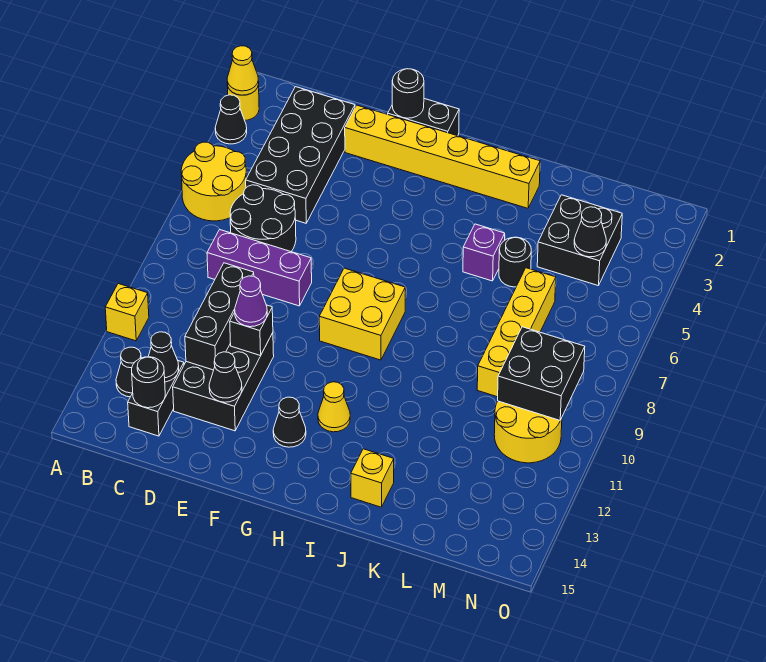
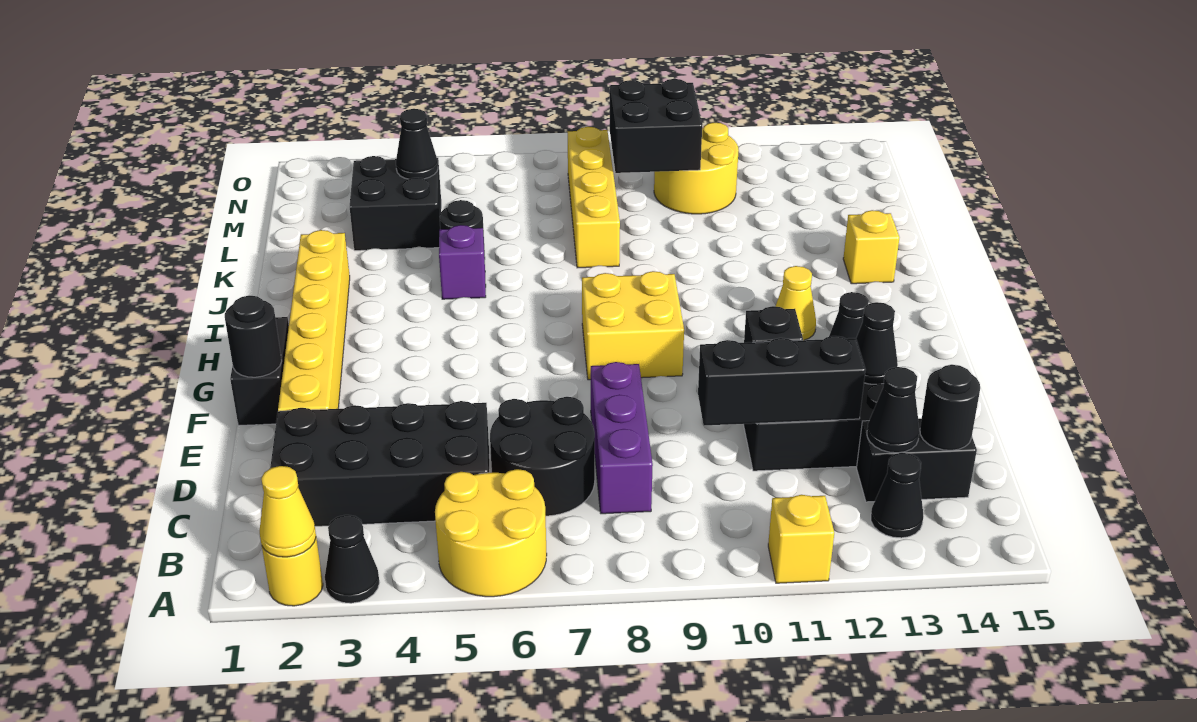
purple 1x1 cone [235,276,267,327] -> none
yellow 1x4 brick [477,268,556,397] -> yellow 1x4 brick turned to [568,127,620,268]

